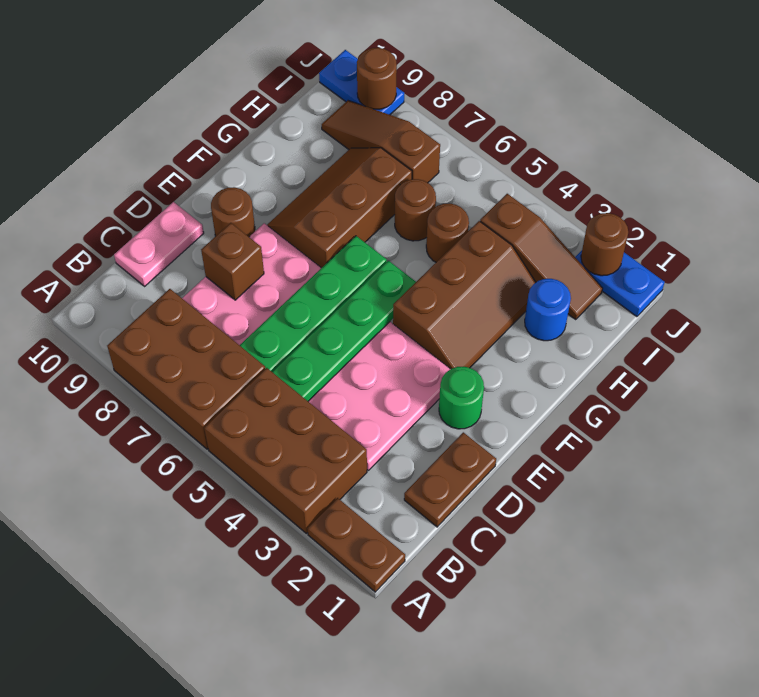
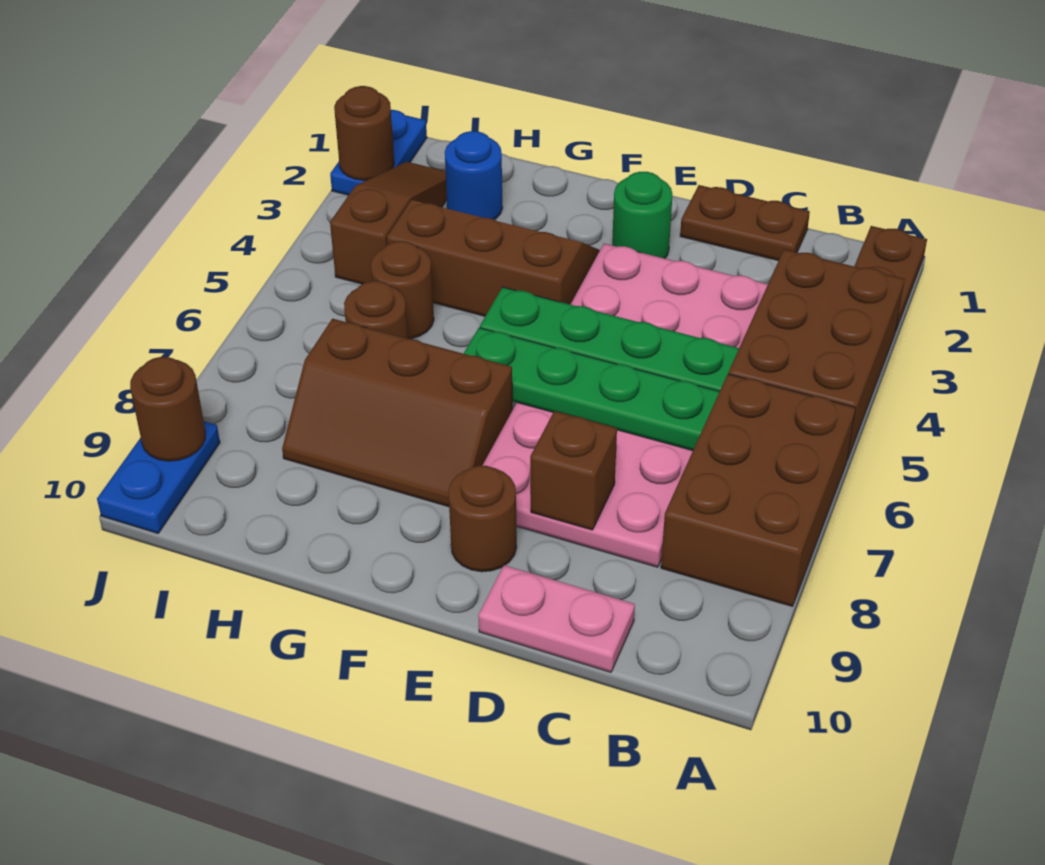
brown 1x3 slope [322,101,440,183] -> none

